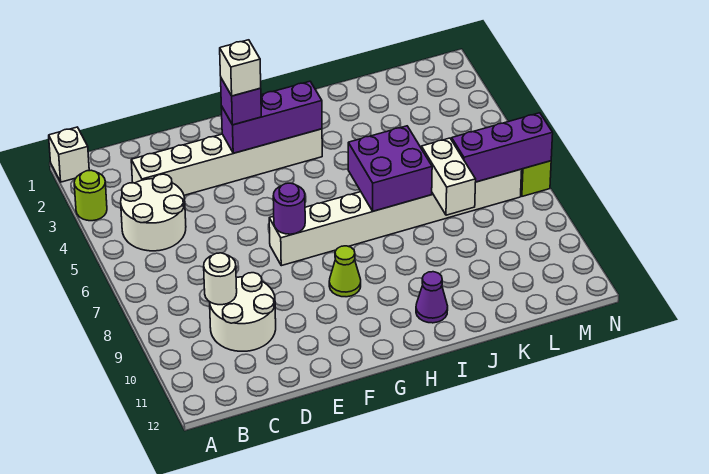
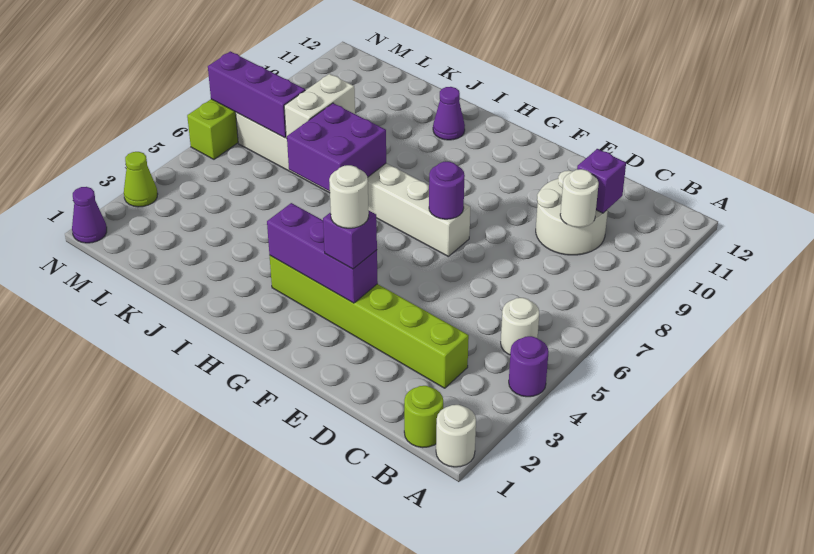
white 1x1 brick [49,127,89,182] -> white 1x1 round brick [436,405,476,467]
lime 1x1 round brick [74,170,107,221] -> lime 1x1 round brick moved to [404,386,443,448]
none -> purple 1x1 round brick [509,336,549,397]
white 2x2 round brick [121,174,186,251] -> white 1x1 round brick [501,298,539,355]
white 1x6 brick [131,129,322,195] -> lime 1x6 brick [269,255,469,388]
none -> purple 1x1 brick [577,149,626,213]
white 1x1 brick [220,40,261,96] -> white 1x1 round brick [329,165,369,228]
lime 1x1 cone [329,246,361,297] -> lime 1x1 cone moved to [124,152,158,207]
none -> purple 1x1 cone [72,187,107,243]

